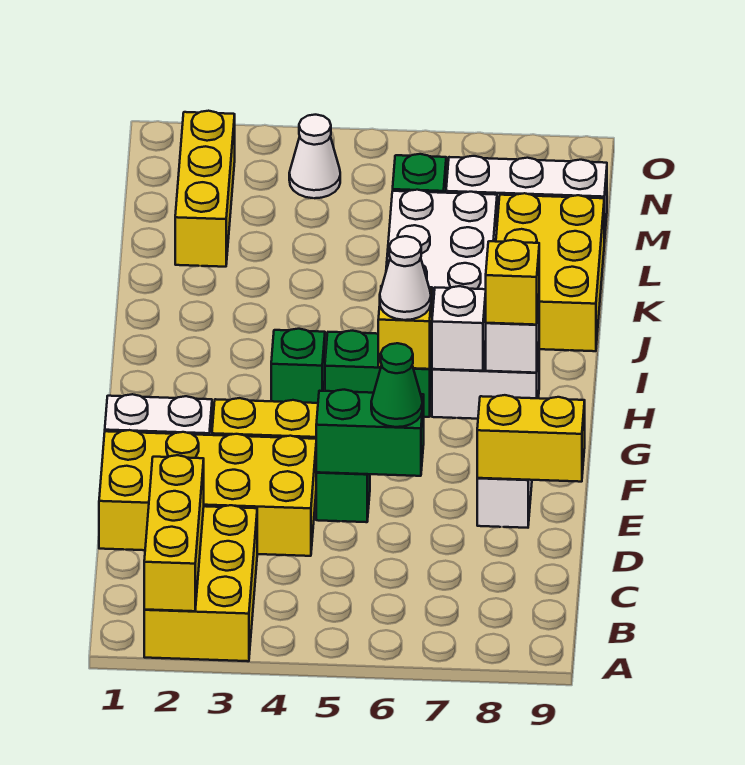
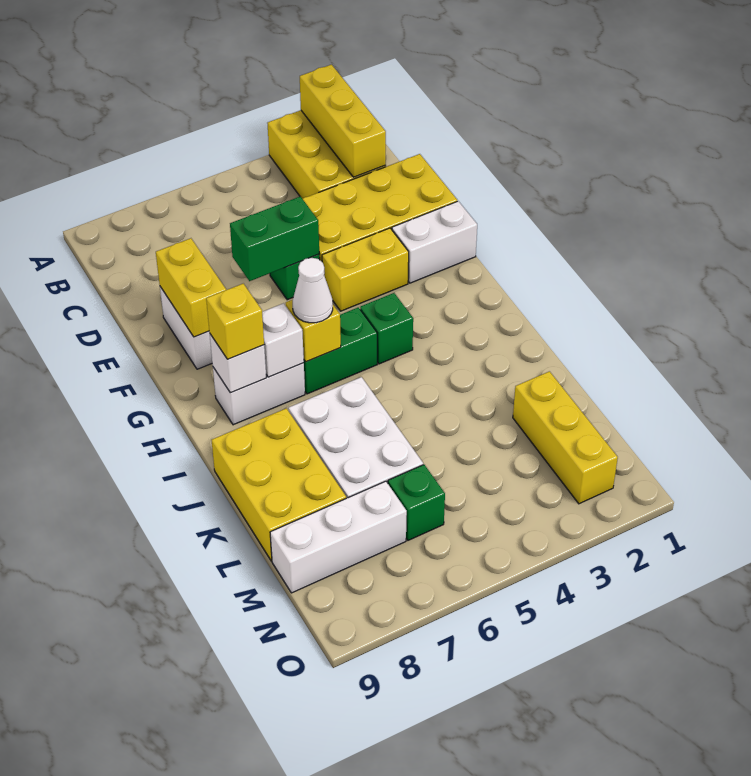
green 1x1 cone [371,343,422,427] -> none
yellow 1x2 brick [477,395,585,482] -> yellow 1x2 brick turned to [156,238,226,337]
white 1x1 cone [289,115,340,198] -> none

